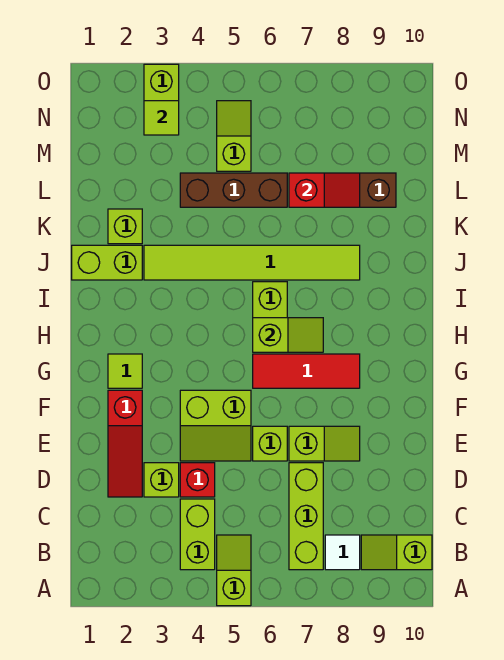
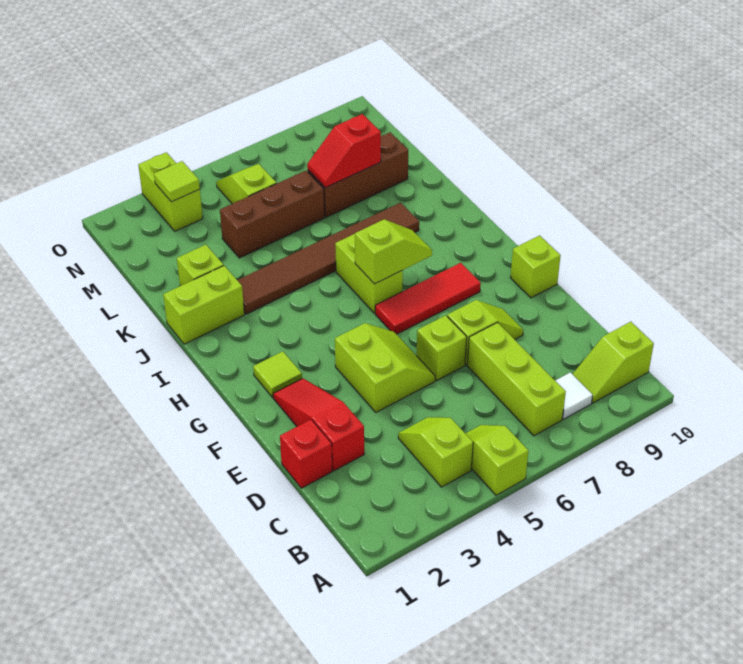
lime 1x2 brick [180,499,215,570] -> lime 1x2 slope [398,417,473,487]
red 1x3 slope [108,390,142,497] -> red 1x3 slope turned to [273,379,364,471]
lime 1x1 brick [144,463,179,497] -> lime 1x1 brick moved to [510,235,561,298]
red 1x1 brick [180,463,215,497] -> red 1x1 brick moved to [280,420,332,488]
lime 2x2 slope [180,390,251,461] -> lime 2x2 slope turned to [335,323,435,412]
lime 1x6 tile [144,245,360,280] -> brown 1x6 tile [237,203,419,314]
red 1x2 slope [289,173,360,207] -> red 1x2 slope turned to [307,114,381,188]

